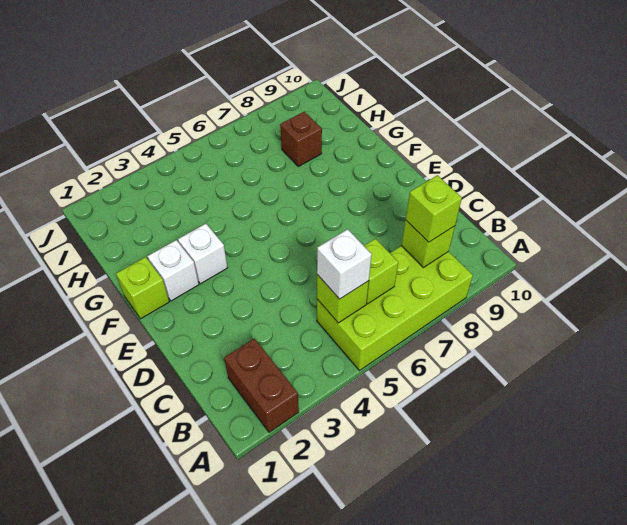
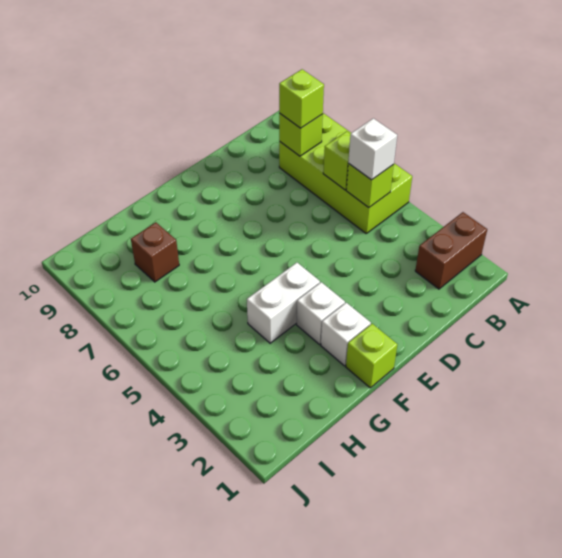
none -> white 1x2 brick [247,263,320,343]

